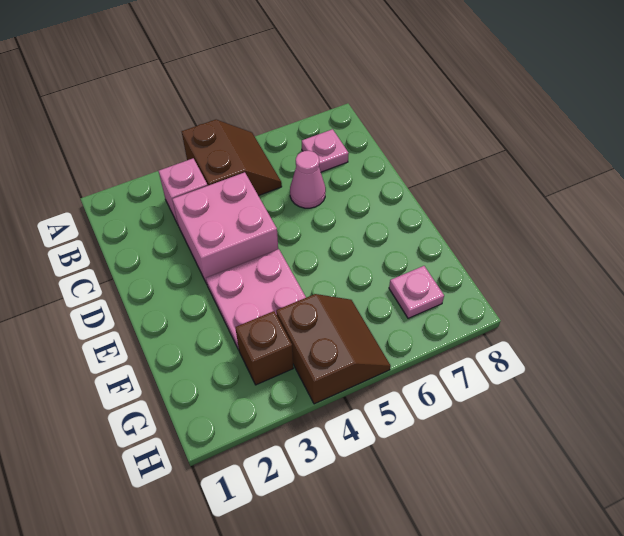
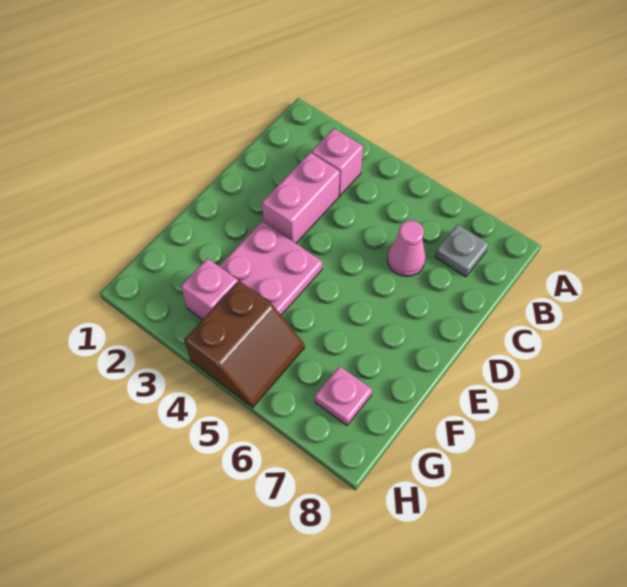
brown 2x2 slope [182,120,282,196] -> none
pink 1x1 plate [302,129,349,172] -> grey 1x1 plate [435,224,489,277]
pink 2x2 brick [172,172,278,284] -> pink 1x2 brick [262,153,340,243]
brown 1x1 brick [235,311,293,385] -> pink 1x1 brick [181,259,238,320]

